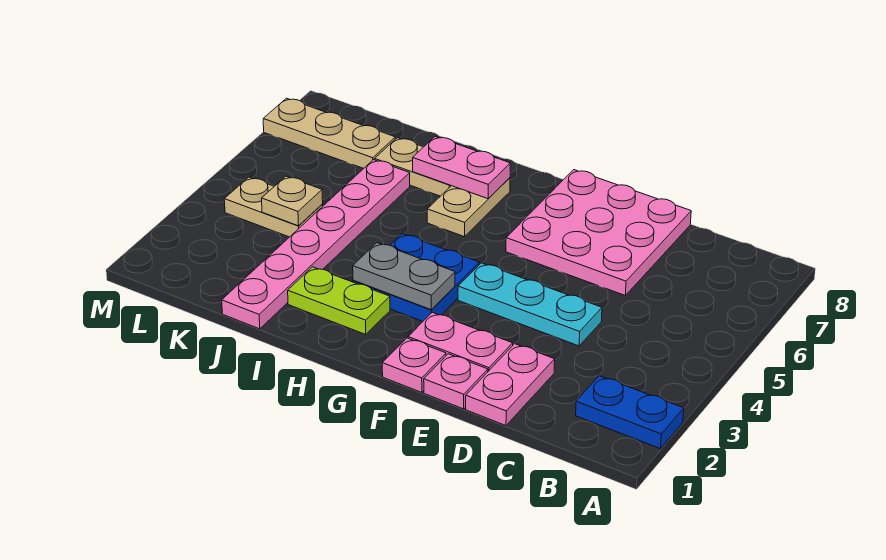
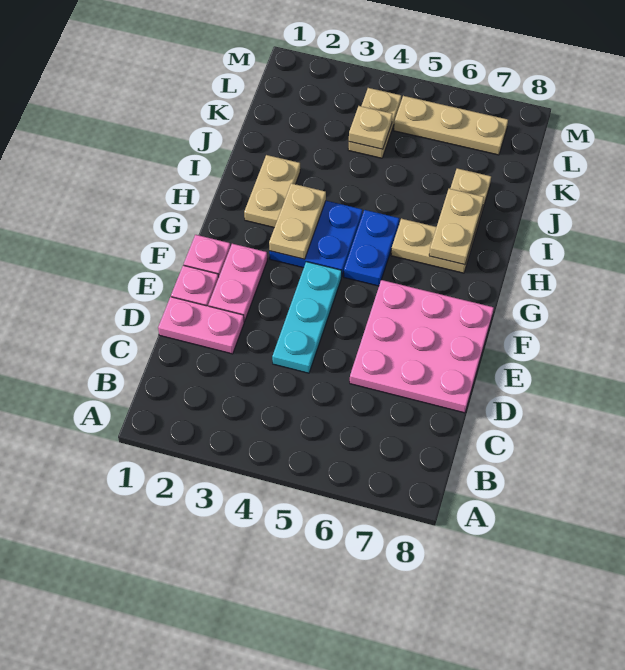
blue 1x2 plate [576,376,684,449] -> blue 1x2 plate moved to [344,210,399,286]
grey 1x2 plate [353,243,455,310] -> tan 1x2 plate [269,183,326,259]
lime 1x2 plate [288,267,390,334] -> tan 1x2 plate [244,155,300,228]
pink 1x2 plate [413,136,510,199] -> tan 1x2 plate [429,189,484,265]
pink 1x6 plate [222,160,410,329] -> none
tan 1x3 plate [263,98,395,168] -> tan 1x3 plate turned to [394,96,508,155]

